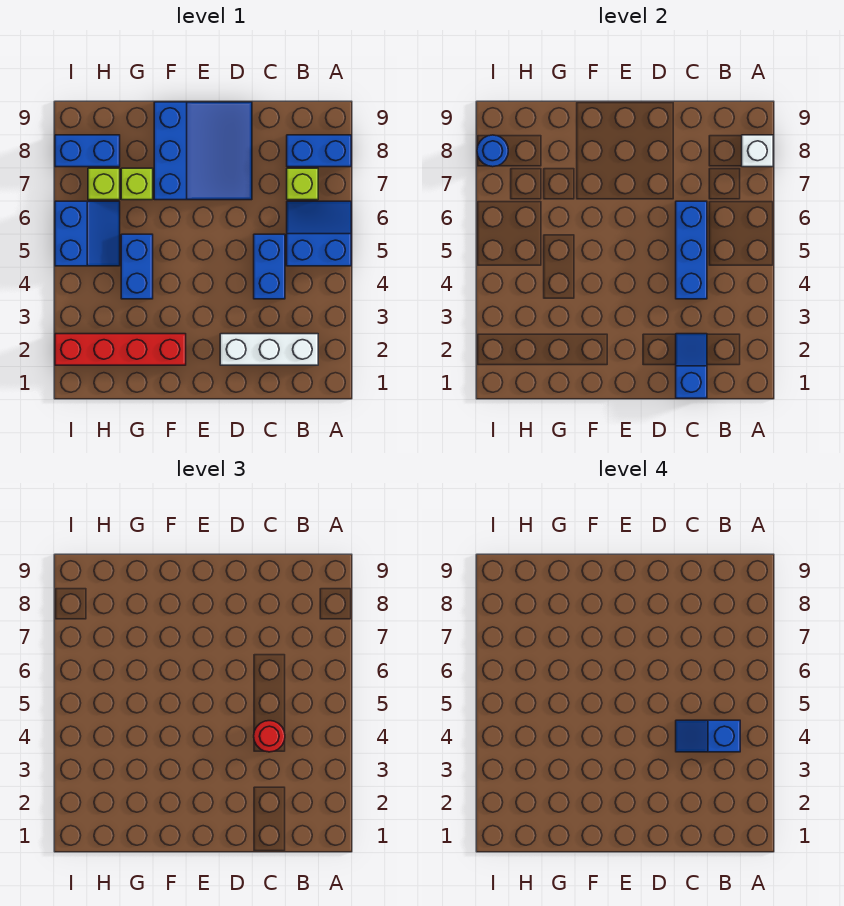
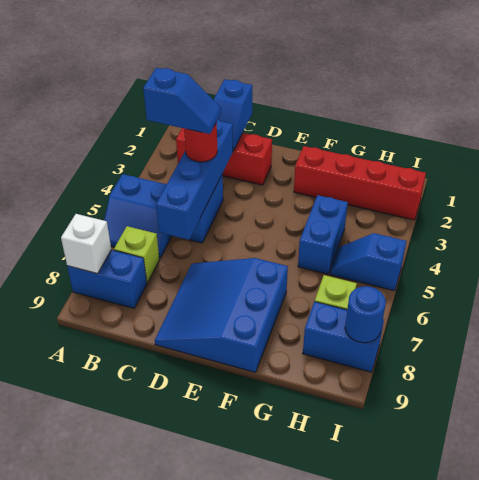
white 1x3 brick [220,334,318,365] -> red 1x3 brick [176,128,272,185]
blue 1x3 brick [676,201,707,299] -> blue 1x4 brick [156,120,233,240]
lime 1x1 brick [121,168,153,200] -> none
blue 2x2 slope [55,201,120,266] -> blue 1x2 slope [330,233,406,291]

